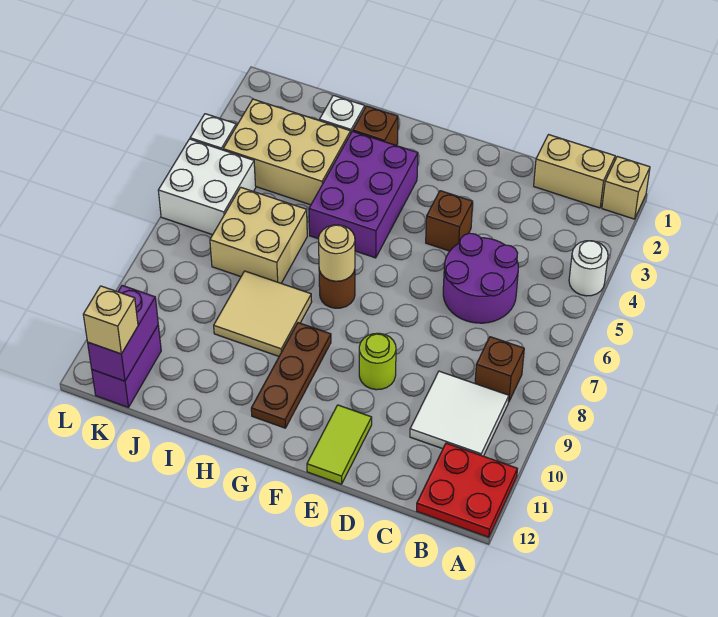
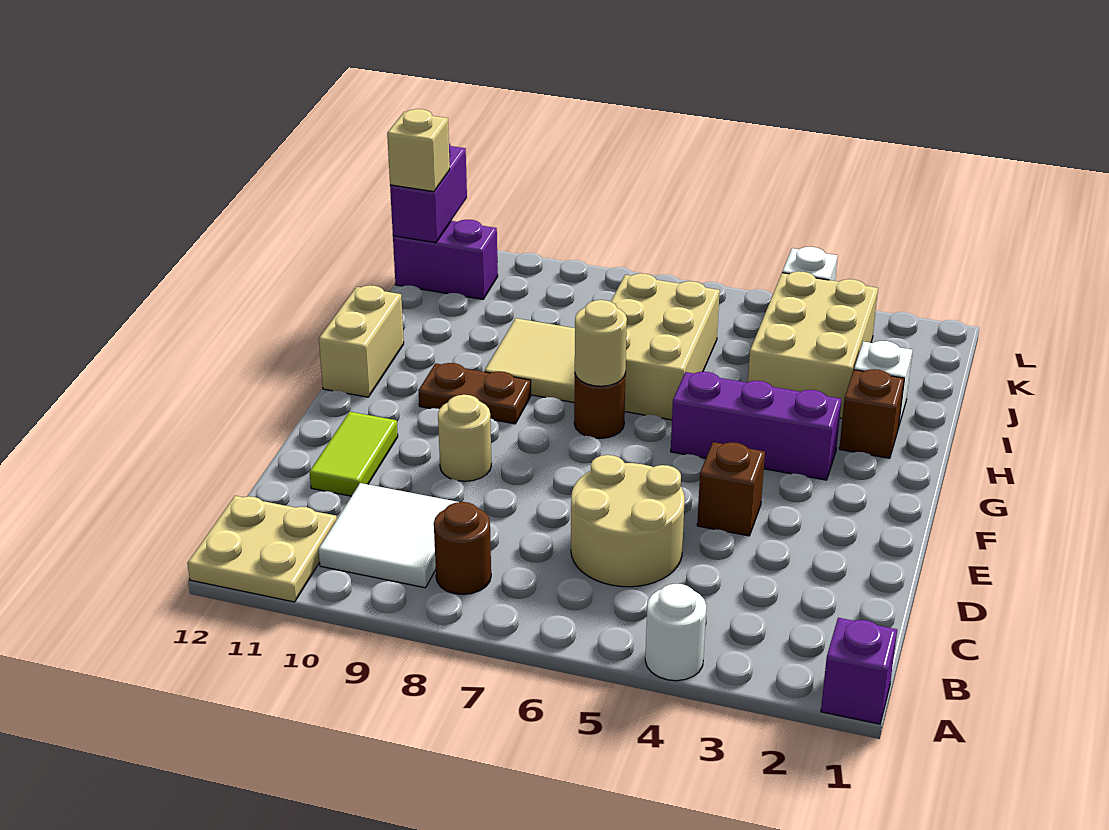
tan 1x1 brick [602,156,650,219] -> purple 1x1 brick [821,618,897,724]
red 2x2 plate [417,443,517,537] -> tan 2x2 plate [187,496,337,602]
tan 1x2 brick [534,135,615,208] -> tan 1x2 brick moved to [319,285,404,397]
brown 1x1 brick [475,337,524,402] -> brown 1x1 round brick [434,502,491,594]
purple 2x2 round brick [443,233,518,323] -> tan 2x2 round brick [571,455,685,587]
lime 1x1 round brick [359,333,396,390] -> tan 1x1 round brick [438,395,491,481]
lime 1x2 tile [307,405,372,484] -> lime 1x2 tile turned to [310,412,398,496]
purple 2x3 brick [309,131,418,258] -> purple 1x3 brick [671,372,841,480]
brown 1x3 plate [251,323,331,428] -> brown 1x2 plate [418,363,531,424]
tan 2x2 brick [210,187,307,283] -> tan 2x3 brick [611,273,720,420]
white 2x2 brick [158,139,256,235] -> none
purple 1x2 brick [88,285,158,381] -> purple 1x2 brick turned to [390,144,467,243]

